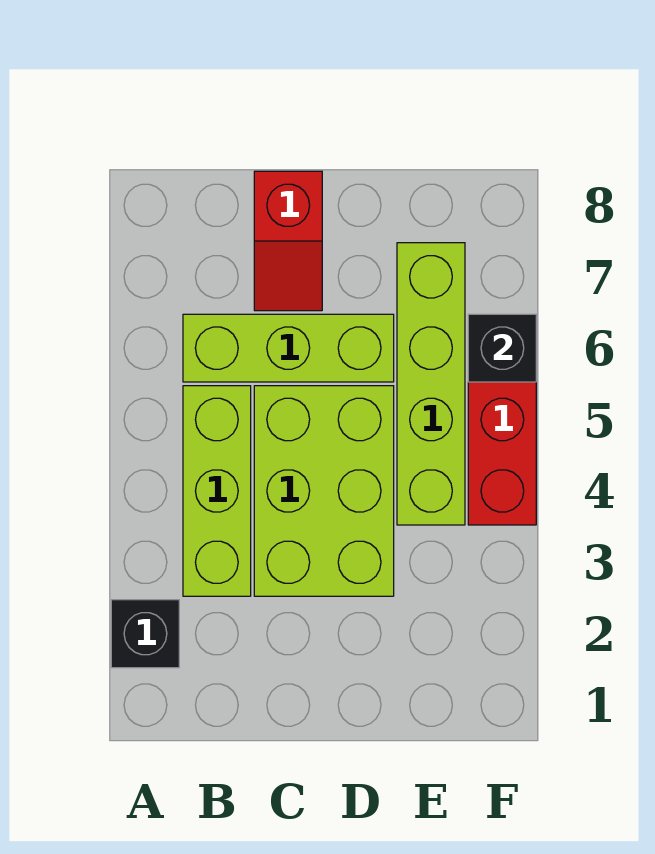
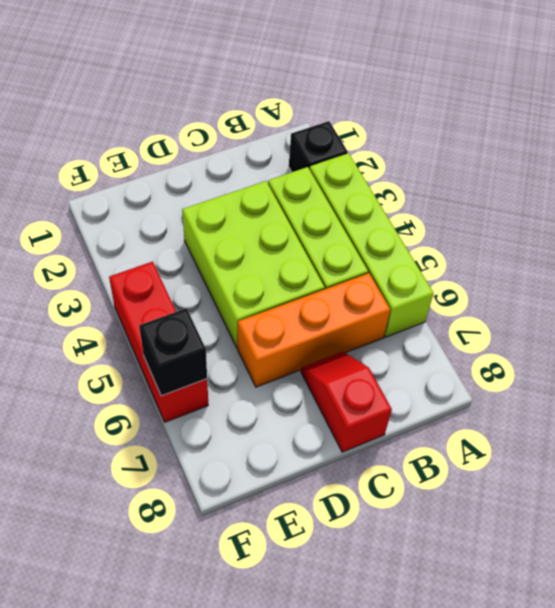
lime 1x3 brick [183,314,394,382] -> orange 1x3 brick [238,273,390,387]
lime 1x4 brick [397,243,465,525] -> lime 1x4 brick moved to [310,153,434,337]

